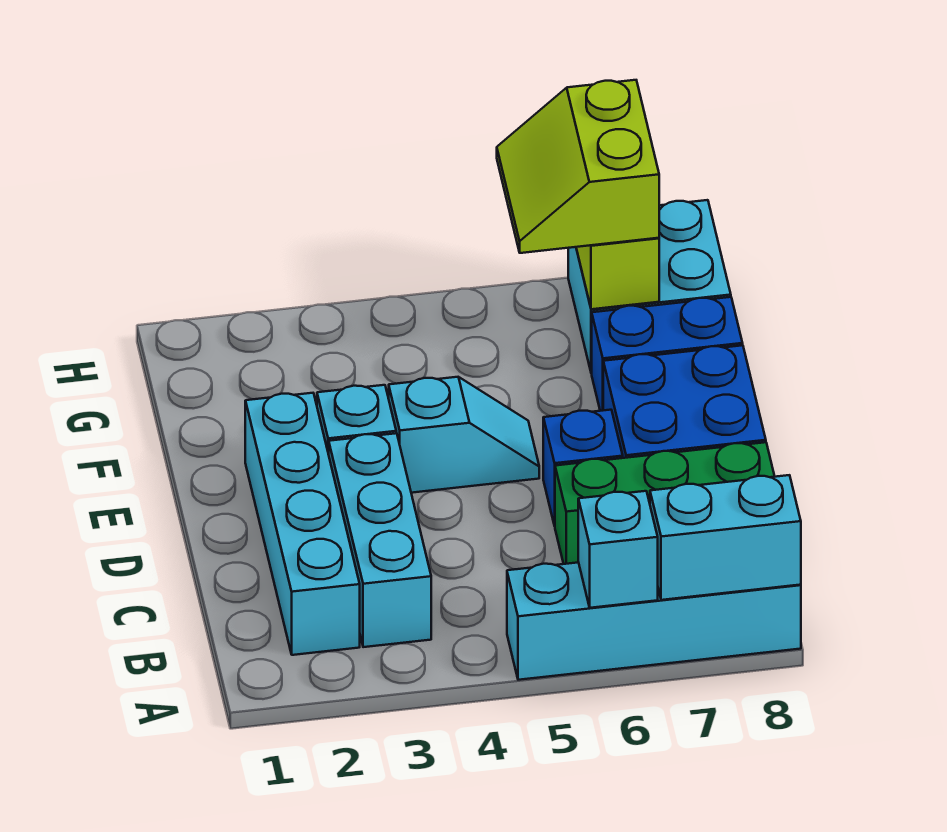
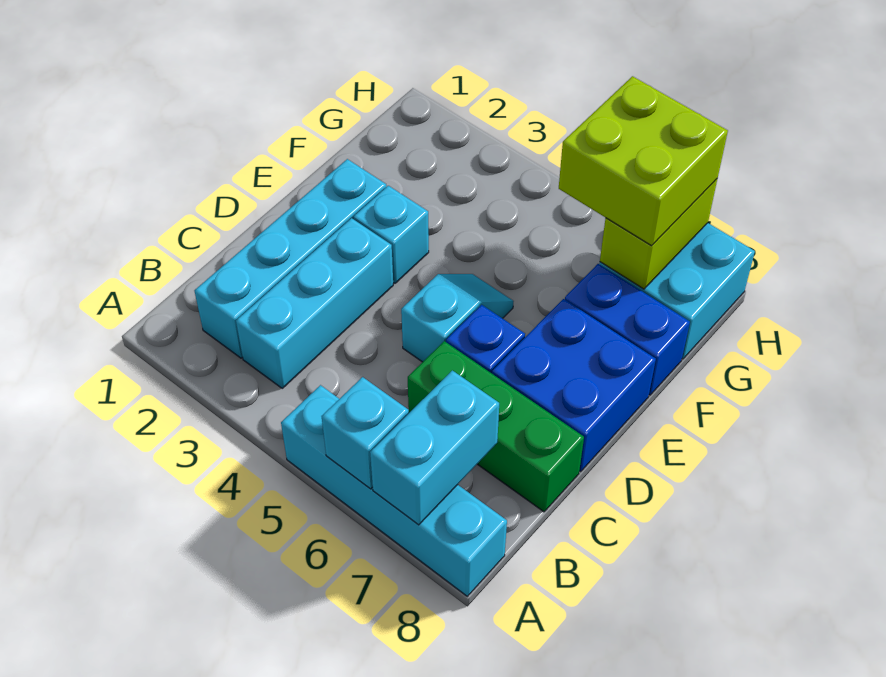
cyan 1x2 brick [650,475,801,600] -> cyan 1x2 brick turned to [370,370,499,525]
cyan 1x2 slope [389,377,539,493] -> cyan 1x2 slope turned to [401,274,514,362]
lime 2x2 slope [497,80,659,253] -> lime 2x2 brick [559,76,728,246]

